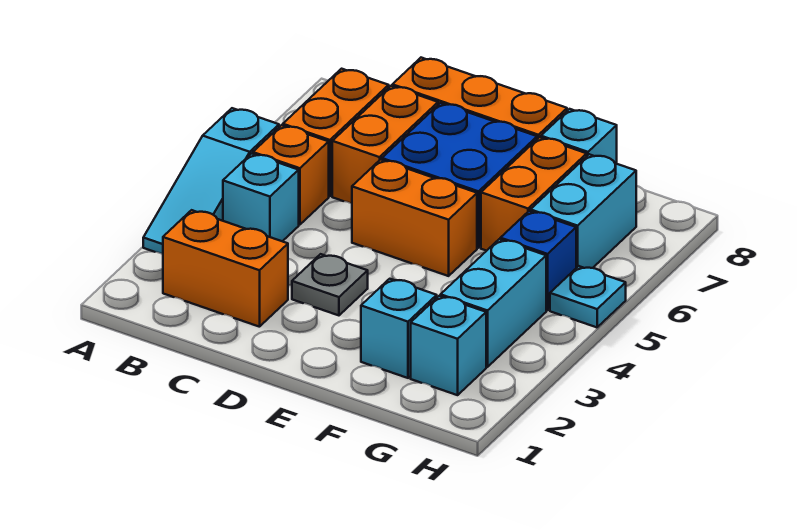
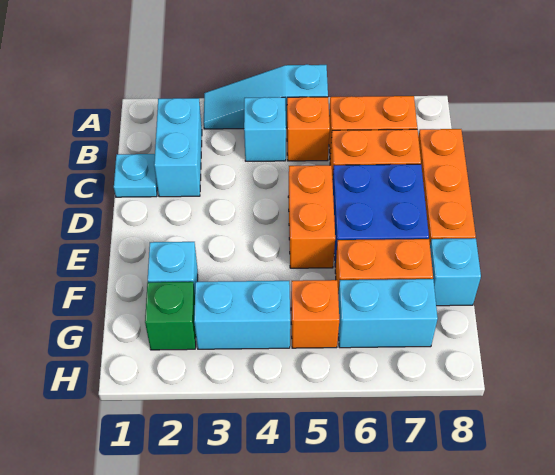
orange 1x2 brick [163,210,288,327] -> cyan 1x2 brick [154,98,202,197]
grey 1x1 plate [292,254,368,315] -> none
cyan 1x1 brick [411,296,486,395] -> green 1x1 brick [145,282,196,350]
blue 1x1 brick [500,211,576,310] -> orange 1x1 brick [291,280,339,348]
cyan 1x1 plate [550,266,626,327] -> cyan 1x1 plate moved to [114,154,157,197]

